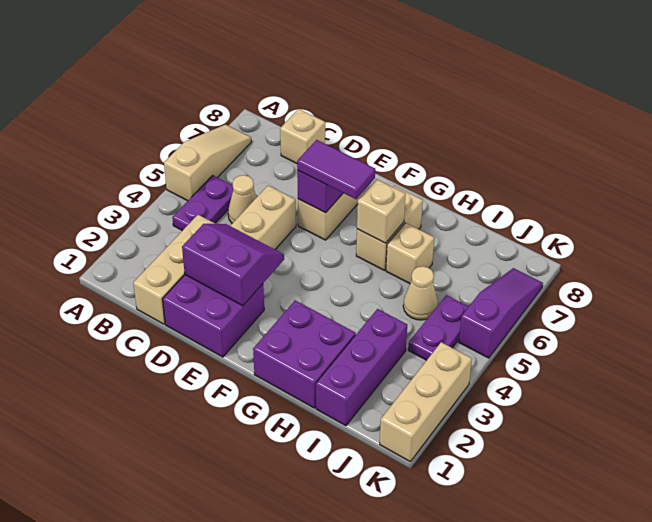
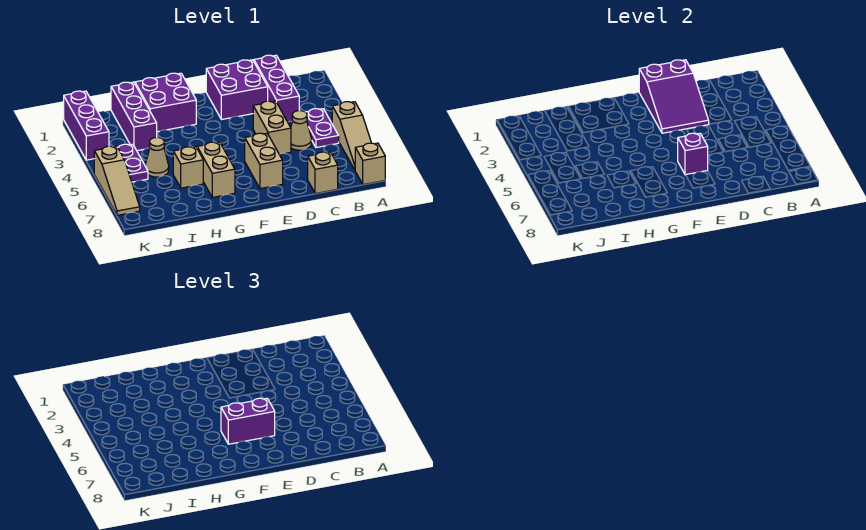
tan 1x3 brick [133,215,215,324] -> purple 1x3 brick [254,55,299,122]
purple 2x2 slope [182,224,284,306] -> purple 2x3 slope [639,60,709,133]
purple 1x2 tile [297,140,375,199] -> purple 1x2 brick [221,398,275,444]
tan 1x1 brick [357,179,406,243] -> tan 1x1 brick moved to [355,143,385,184]
tan 1x3 brick [380,342,472,461] -> purple 1x3 brick [64,91,109,160]
purple 1x3 slope [459,268,543,358] -> tan 1x3 slope [94,146,140,215]

